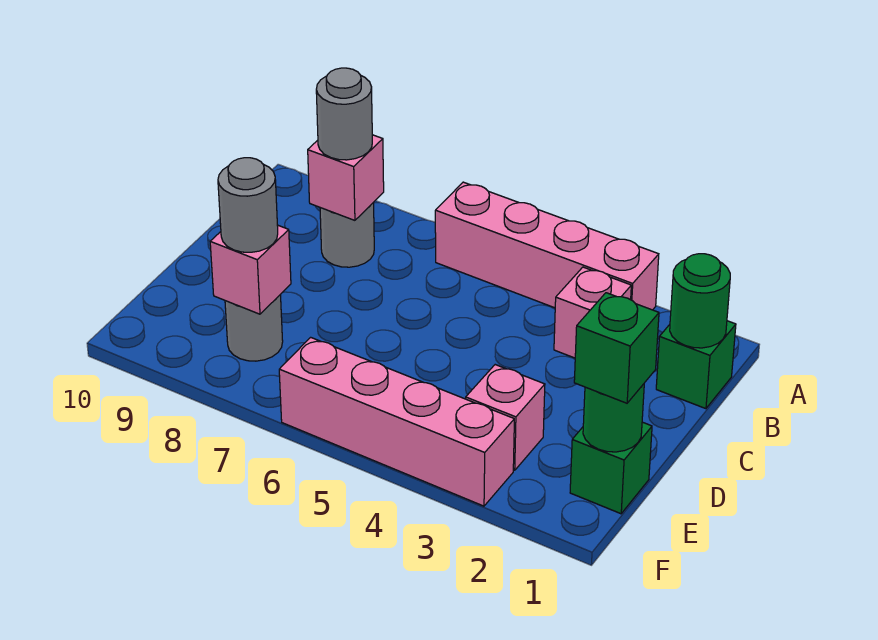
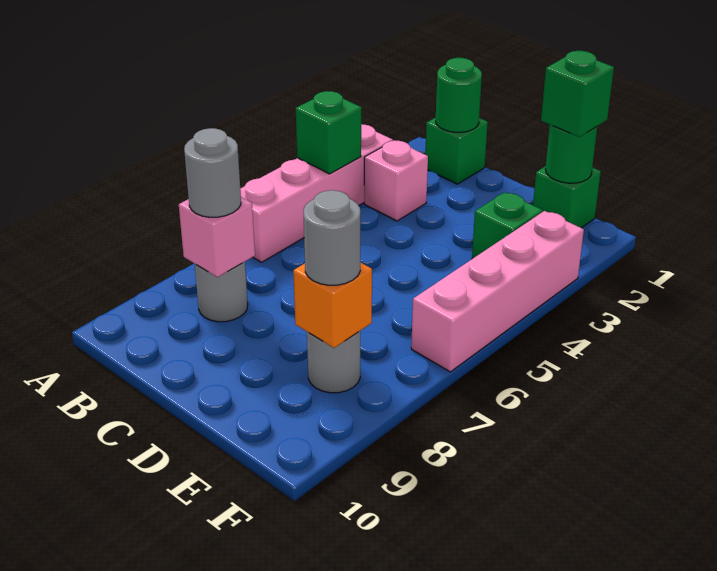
none -> green 1x1 brick [296,91,361,174]
pink 1x1 brick [466,365,545,470] -> green 1x1 brick [472,192,542,259]
pink 1x1 brick [210,225,291,314] -> orange 1x1 brick [293,262,372,348]

